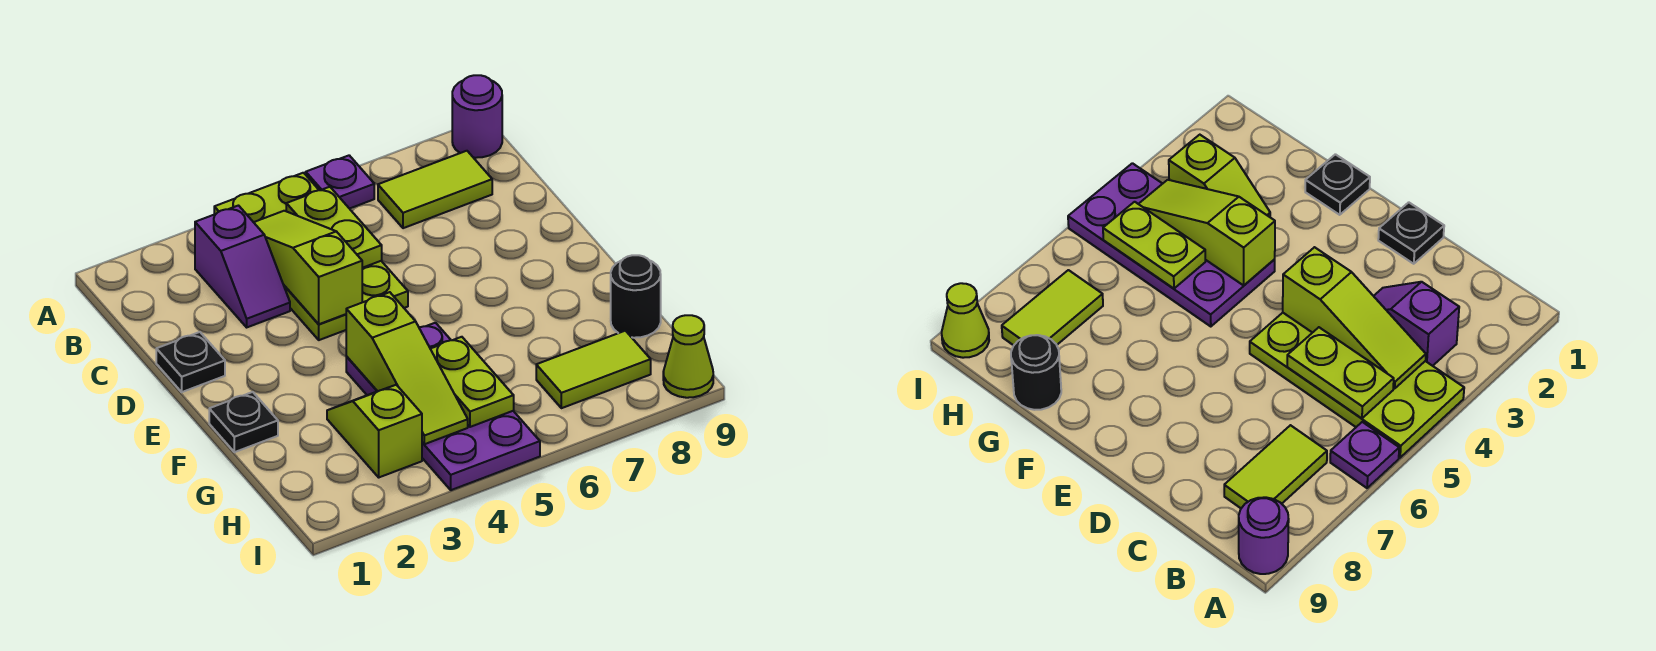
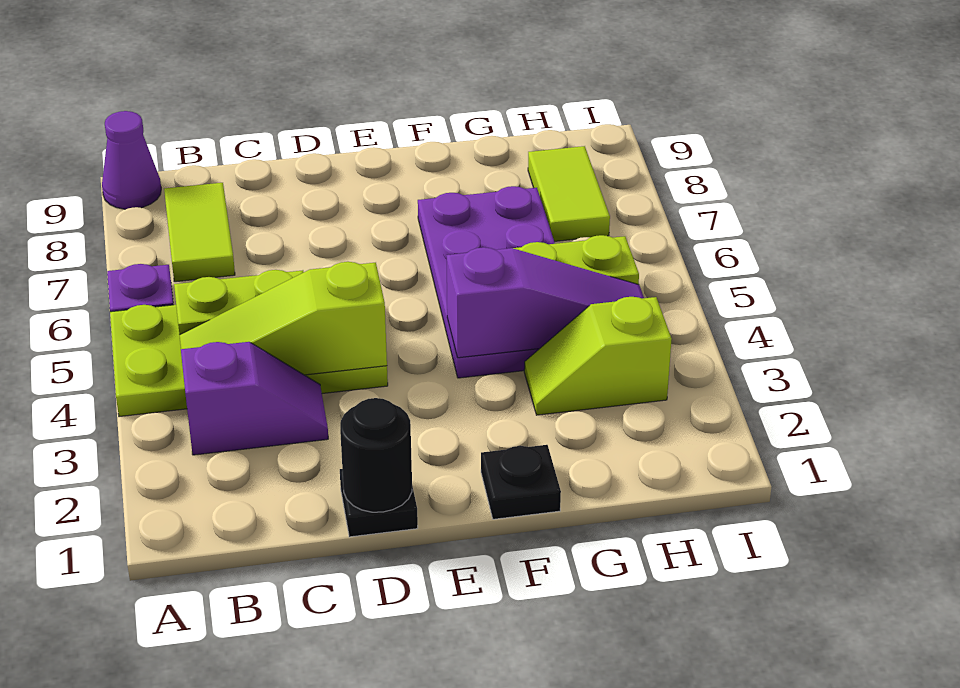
purple 1x1 round brick [452,75,502,158] -> purple 1x1 cone [102,111,161,209]
purple 2x4 plate [346,323,540,490] -> purple 2x4 plate turned to [418,186,555,378]
lime 1x3 slope [346,292,468,444] -> purple 1x3 slope [446,247,644,358]
black 1x1 round brick [611,255,661,338] -> black 1x1 round brick moved to [340,398,412,512]
lime 1x1 cone [663,315,713,398] -> none

